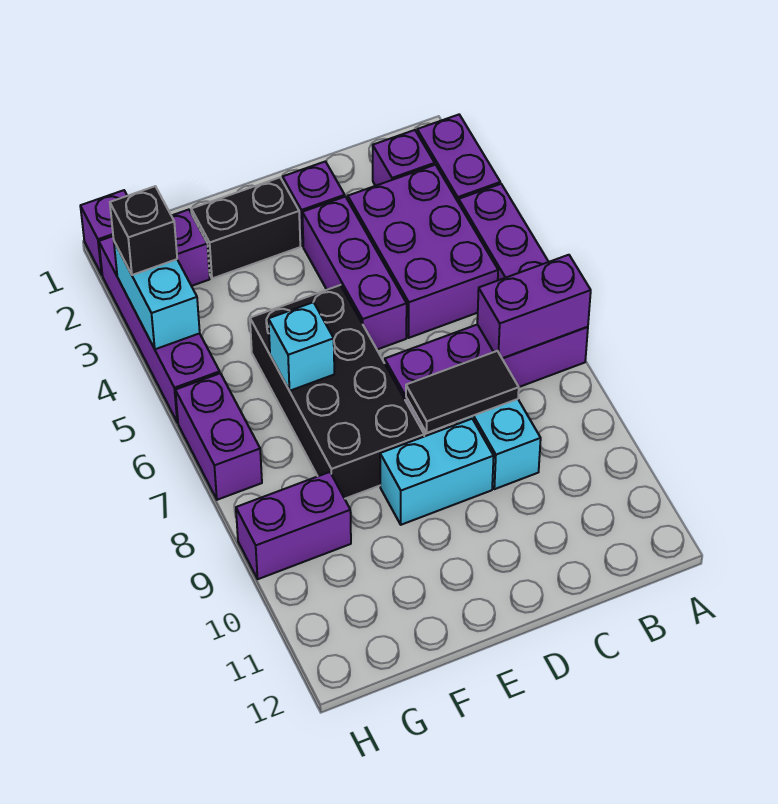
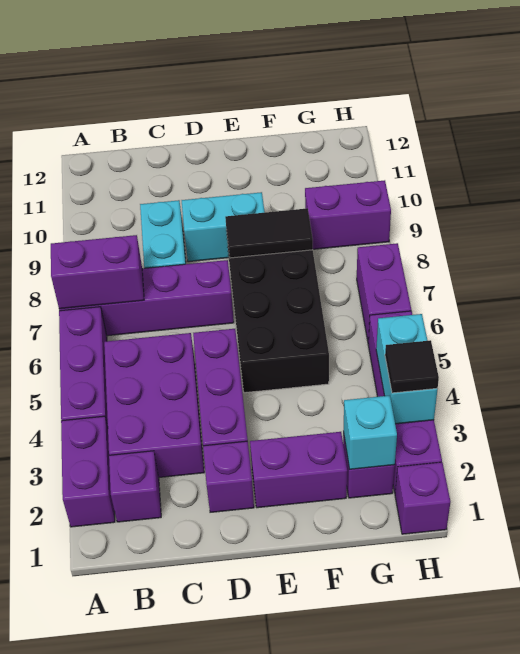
black 1x2 tile [406,351,519,433] -> black 1x2 tile moved to [225,208,313,258]
black 1x2 brick [191,178,300,279] -> purple 1x2 brick [250,432,347,508]
cyan 1x1 brick [268,302,334,391] -> cyan 1x1 brick moved to [343,396,397,469]
black 1x1 brick [110,186,177,275] -> black 1x1 tile [385,340,439,393]

